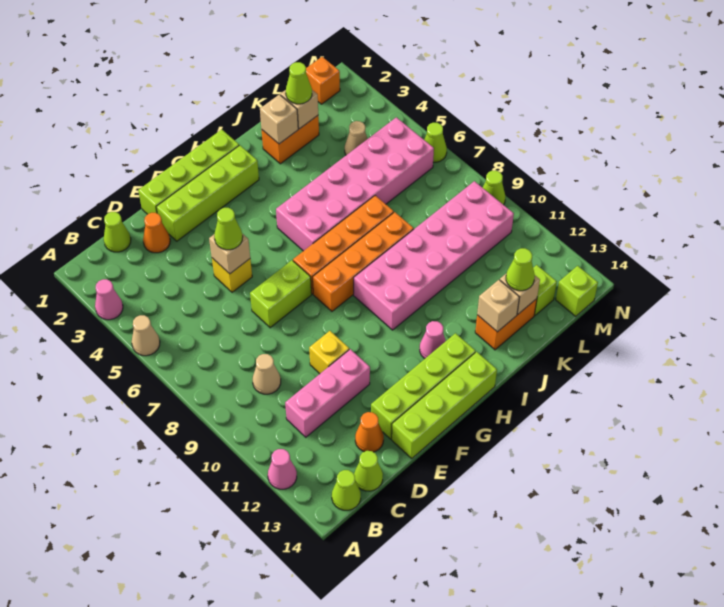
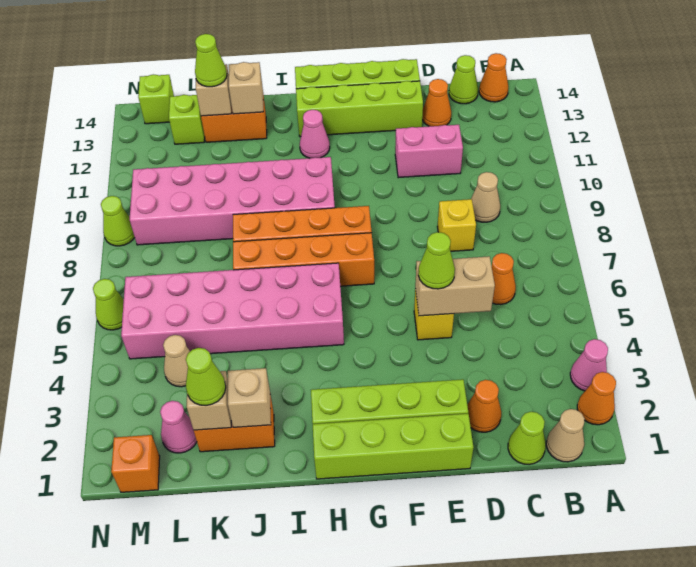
none -> orange 1x1 cone [577,372,616,425]
tan 1x1 cone [132,315,160,356] -> tan 1x1 cone moved to [546,409,585,462]
pink 1x1 cone [268,449,297,489] -> pink 1x1 cone moved to [160,401,197,453]
lime 1x1 cone [332,470,361,510] -> orange 1x1 cone [479,53,508,102]
none -> orange 1x1 cone [492,253,516,305]
pink 1x3 brick [285,349,370,437] -> pink 1x2 brick [395,125,463,178]
tan 1x1 brick [209,234,250,274] -> tan 1x2 brick [415,256,495,316]
lime 1x2 brick [250,260,312,328] -> none
yellow 1x1 brick [309,331,349,374] -> yellow 1x1 brick moved to [437,199,476,251]

